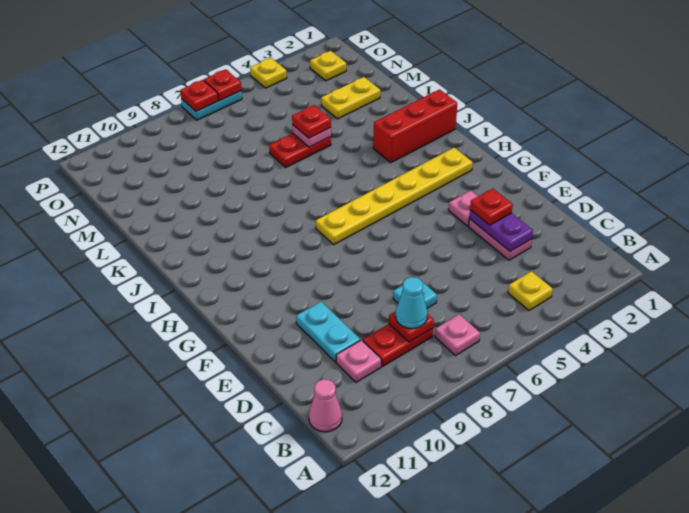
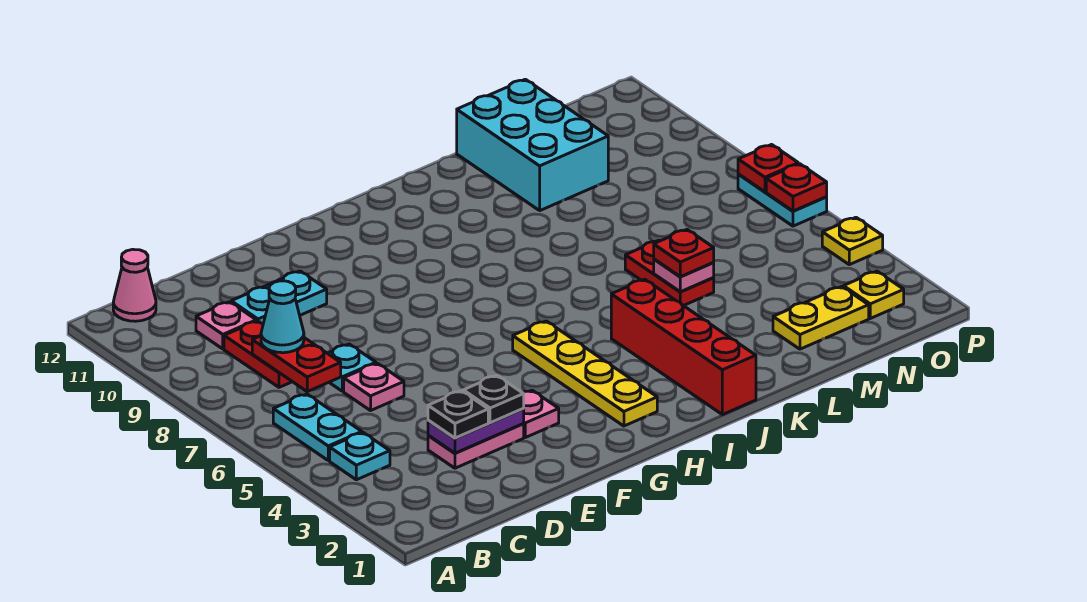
yellow 1x1 plate [508,271,553,310] -> cyan 1x1 plate [330,433,390,480]
none -> cyan 1x2 plate [273,394,362,460]
pink 1x1 plate [435,314,480,355] -> pink 1x1 plate moved to [344,363,404,411]
red 1x1 plate [389,311,434,342] -> red 1x2 plate [252,336,341,391]
none -> black 1x1 plate [428,391,488,438]
red 1x1 plate [470,189,513,225] -> black 1x1 plate [463,375,524,423]
yellow 1x6 plate [316,148,473,245] -> yellow 1x4 plate [513,321,657,426]
red 1x3 brick [373,89,457,163] -> red 1x4 brick [611,279,756,415]
none -> cyan 2x3 brick [457,79,608,210]
yellow 1x2 plate [321,77,380,119] -> yellow 1x2 plate turned to [773,287,869,349]

